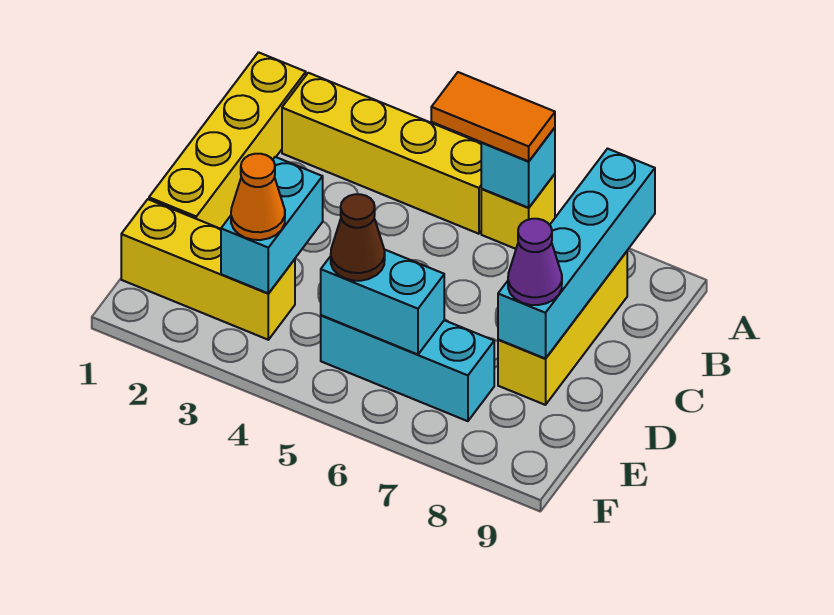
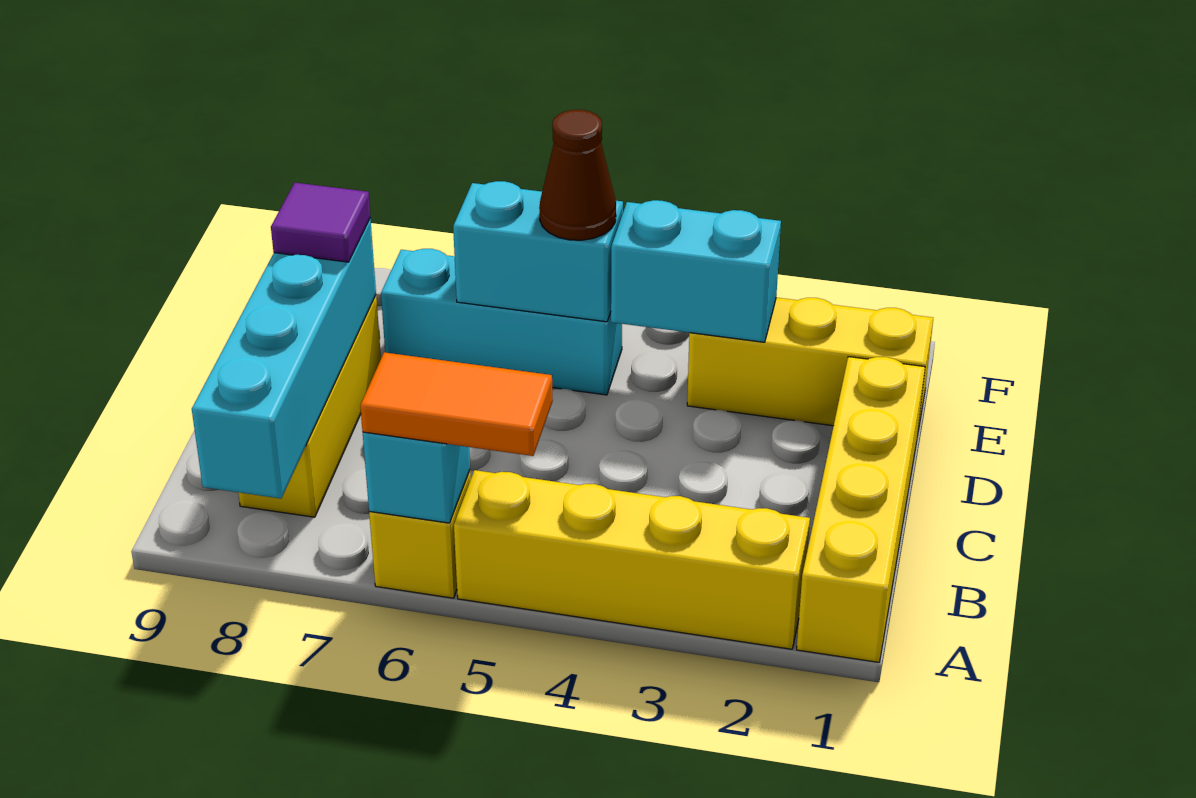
cyan 1x2 brick [221,157,323,293] -> cyan 1x2 brick turned to [611,200,781,342]
purple 1x1 cone [508,219,562,305] -> purple 1x1 tile [271,183,370,262]
orange 1x1 cone [231,154,285,240] -> none

